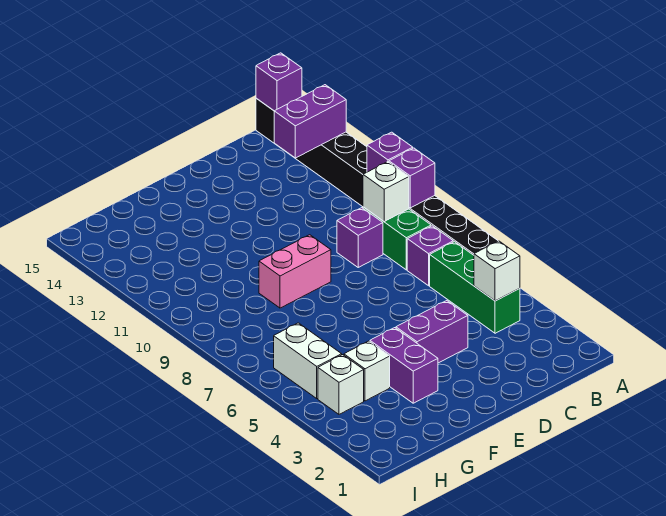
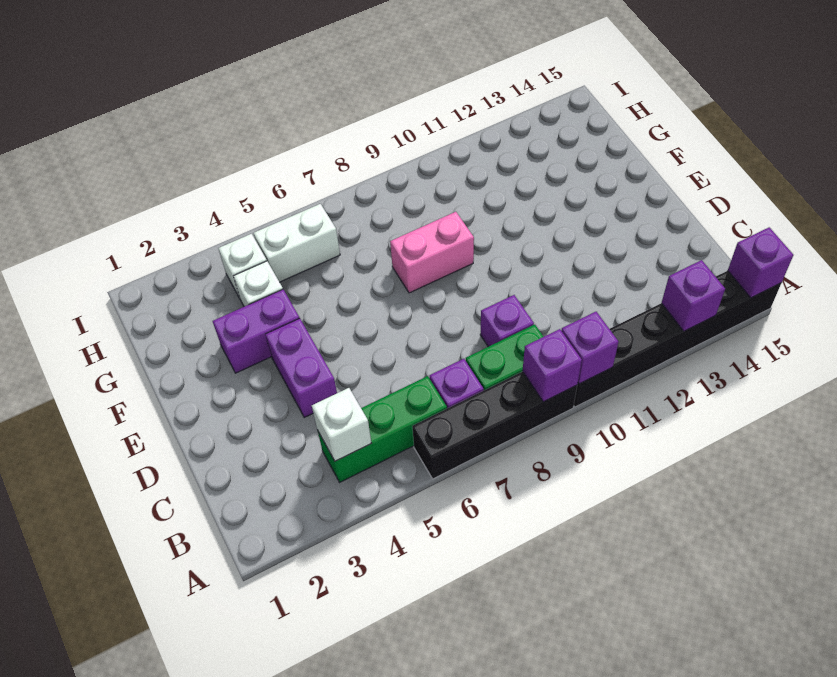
purple 1x2 brick [274,85,346,158] -> purple 1x1 brick [662,260,725,331]
white 1x1 brick [363,162,409,221] -> none
pink 1x2 brick [259,235,331,308] -> pink 1x2 brick turned to [390,212,474,293]

